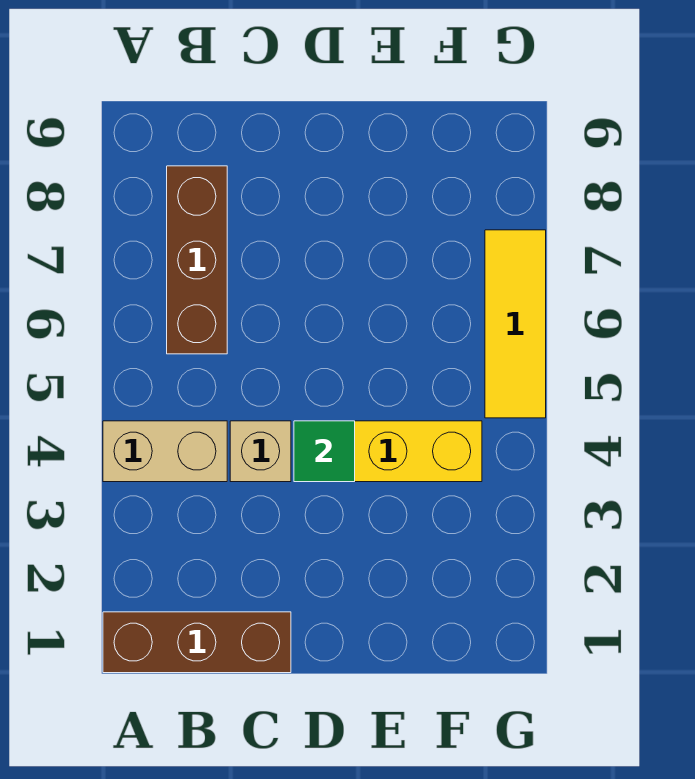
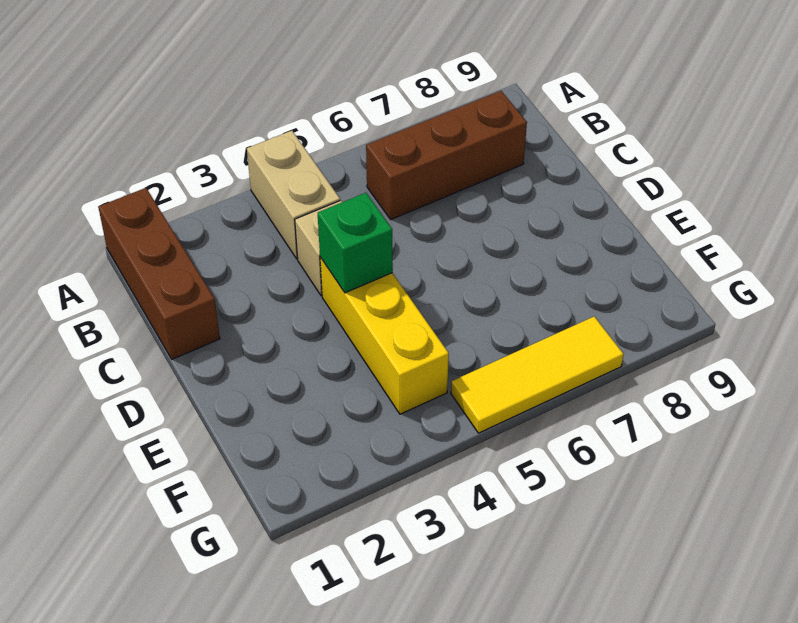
green 1x1 tile [294,421,355,482] -> green 1x1 brick [318,193,393,293]

